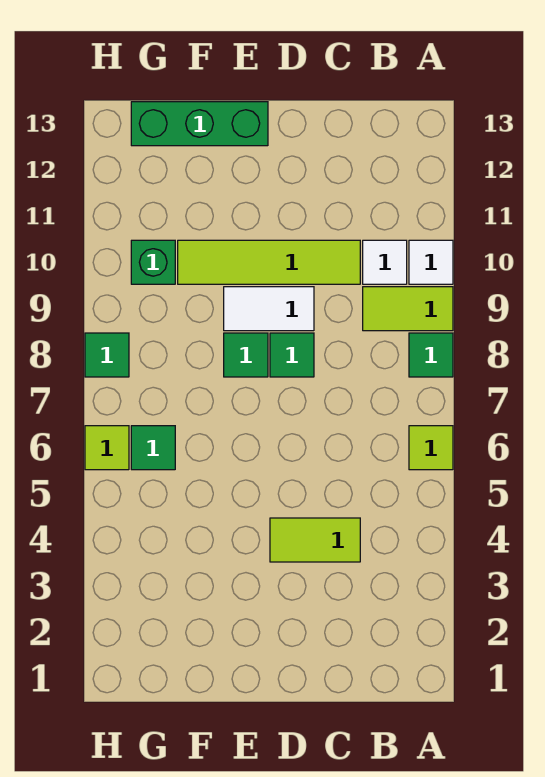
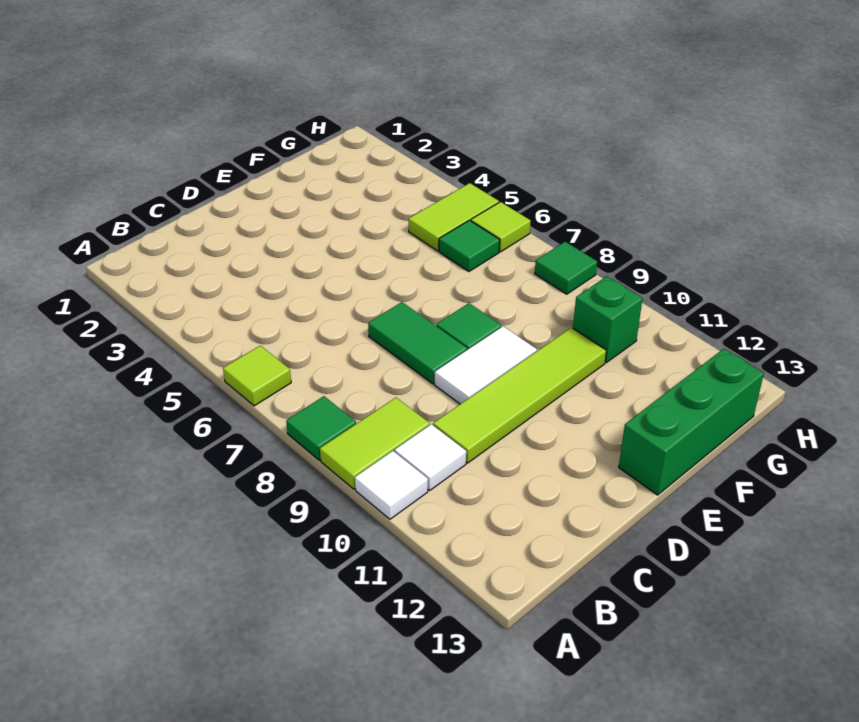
lime 1x2 tile [270,518,360,562] -> lime 1x2 tile moved to [408,183,499,251]
green 1x1 tile [270,333,314,377] -> green 1x2 tile [368,302,467,384]

